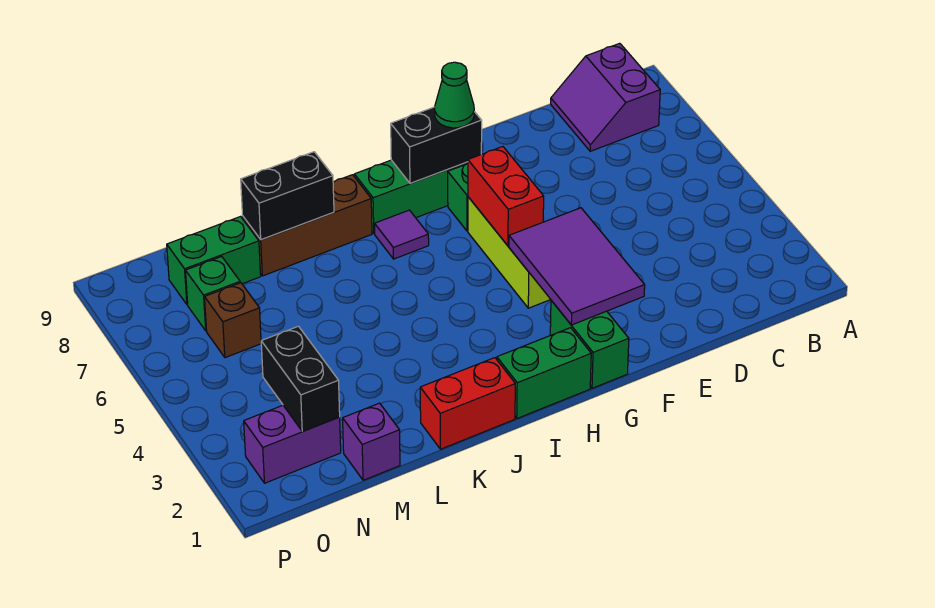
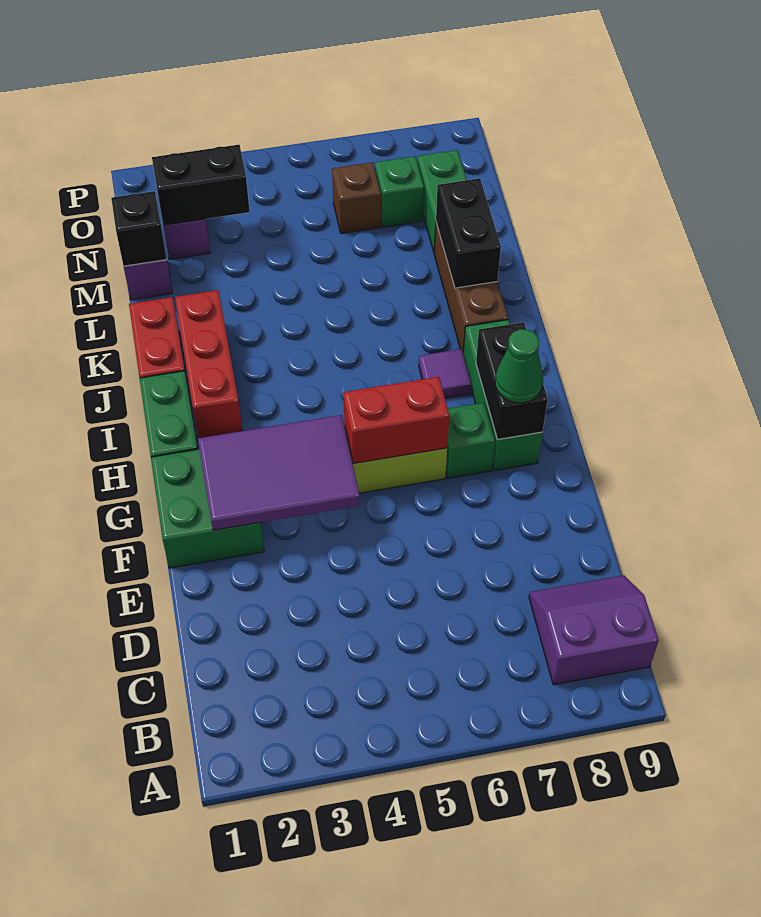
green 1x2 brick [550,300,629,388] -> green 2x2 brick [151,449,264,568]
none -> red 1x3 brick [175,290,242,438]
none -> black 1x1 brick [111,191,167,266]

